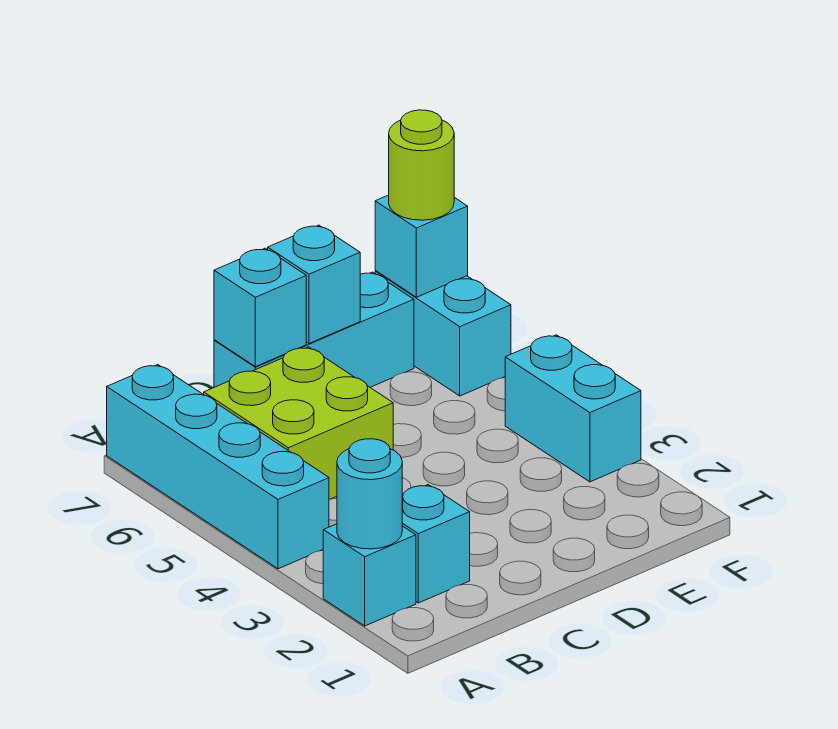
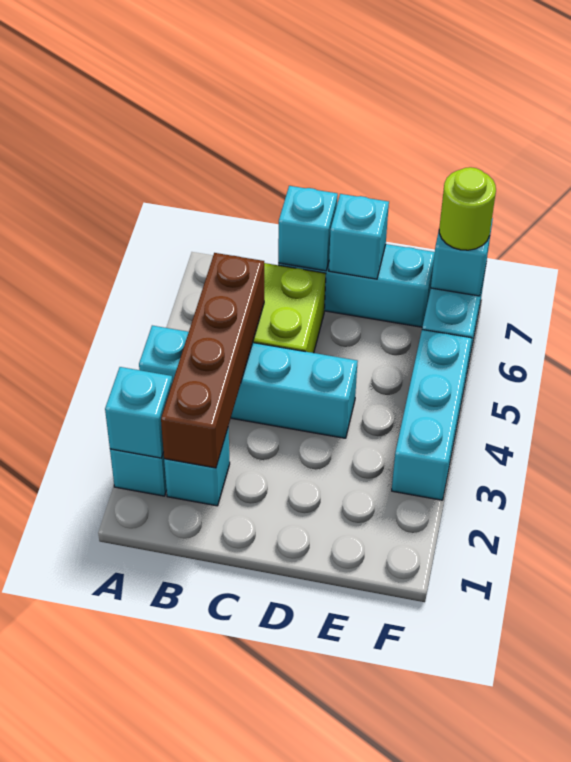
cyan 1x1 round brick [337,439,402,549] -> cyan 1x1 brick [105,367,172,458]
cyan 1x4 brick [107,365,329,569] -> cyan 1x4 brick turned to [139,326,358,438]
none -> brown 1x4 brick [161,253,264,468]
cyan 1x2 brick [505,335,641,482] -> cyan 1x3 brick [392,330,472,500]

